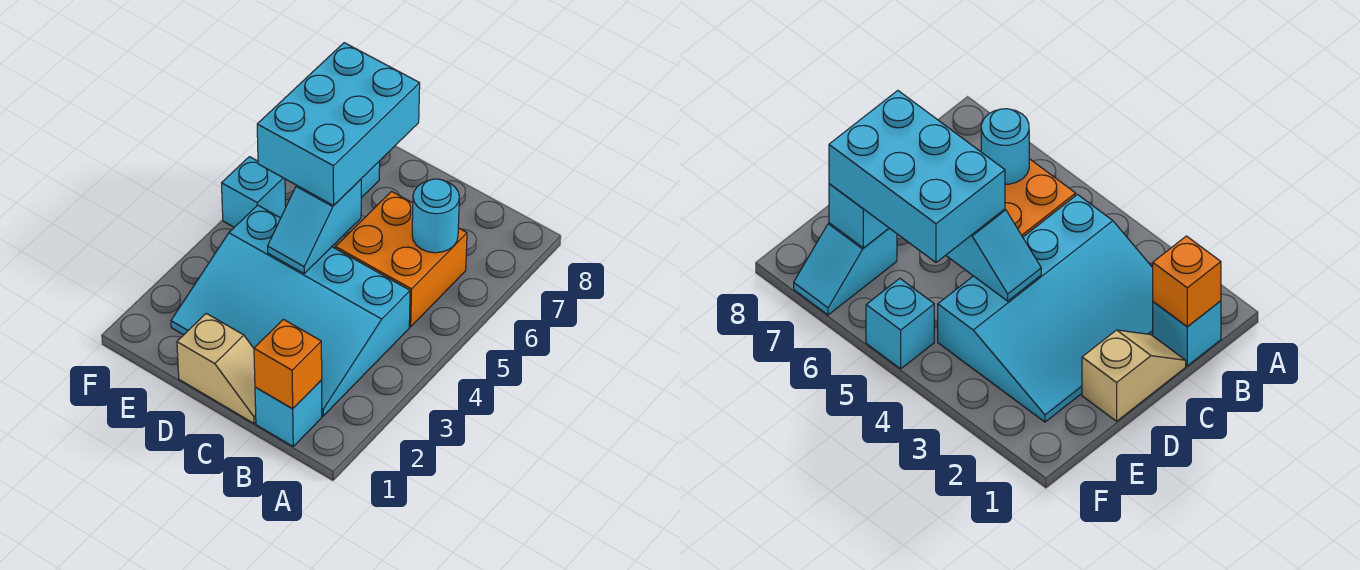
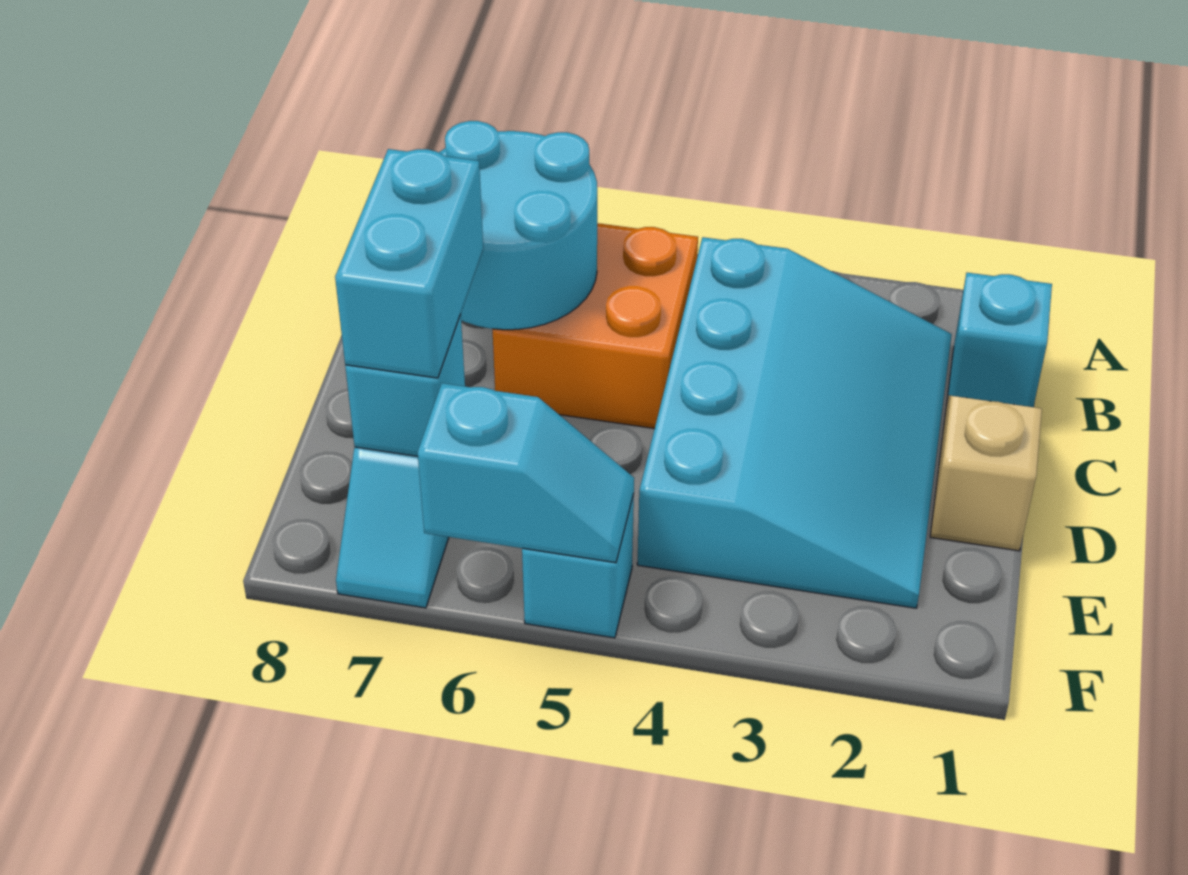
orange 1x1 brick [254,319,322,409] -> none
cyan 1x1 round brick [412,179,459,253] -> cyan 2x2 round brick [439,121,597,330]
cyan 1x2 slope [268,179,361,273] -> cyan 1x2 slope moved to [418,383,634,563]
cyan 2x3 brick [257,43,420,206] -> cyan 1x2 brick [335,149,483,378]

